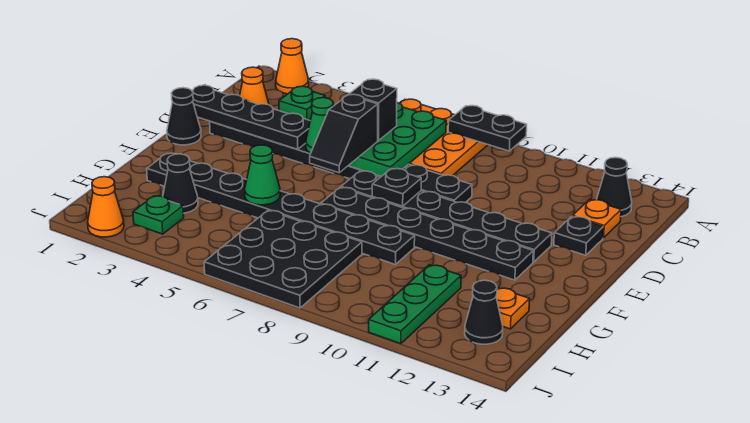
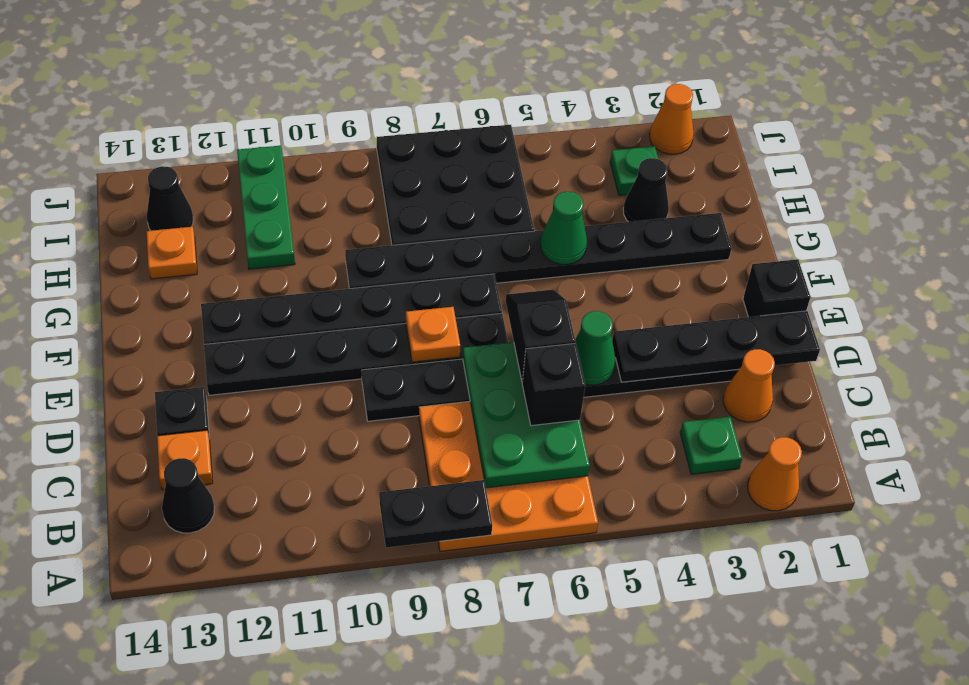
black 1x1 cone [167,88,201,145] -> black 1x1 brick [743,259,811,317]
black 1x1 plate [372,169,421,206] -> orange 1x1 plate [406,307,460,362]

